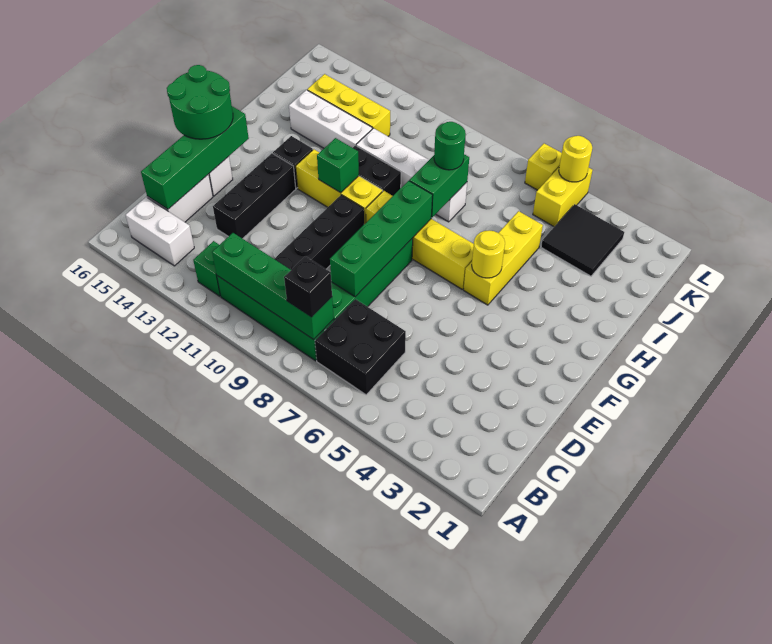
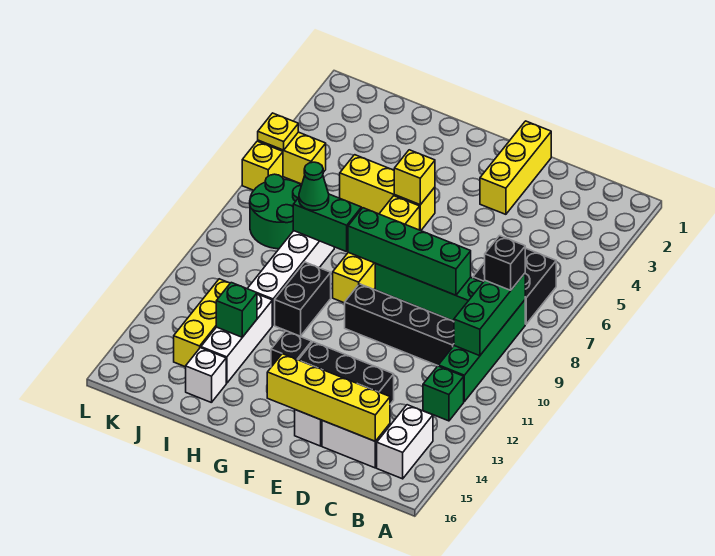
green 1x4 brick [212,233,334,340] -> green 1x3 brick [454,273,525,356]
green 1x4 brick [141,106,249,209] -> yellow 1x4 brick [267,354,390,441]
green 2x2 round brick [167,65,233,139] -> green 2x2 round brick moved to [250,174,301,249]
yellow 1x1 round brick [472,231,505,278] -> yellow 1x1 brick [394,150,435,205]
yellow 1x3 brick [296,149,383,224] -> yellow 1x3 brick moved to [480,121,551,214]
green 1x1 brick [317,138,359,193] -> green 1x1 brick moved to [216,283,257,337]
green 1x1 round brick [434,122,466,170] -> green 1x1 cone [299,162,329,210]
none -> white 1x1 brick [186,348,226,403]
black 2x2 tile [541,204,624,276] -> none
yellow 1x1 round brick [559,136,592,182] -> yellow 1x1 plate [258,113,298,150]

